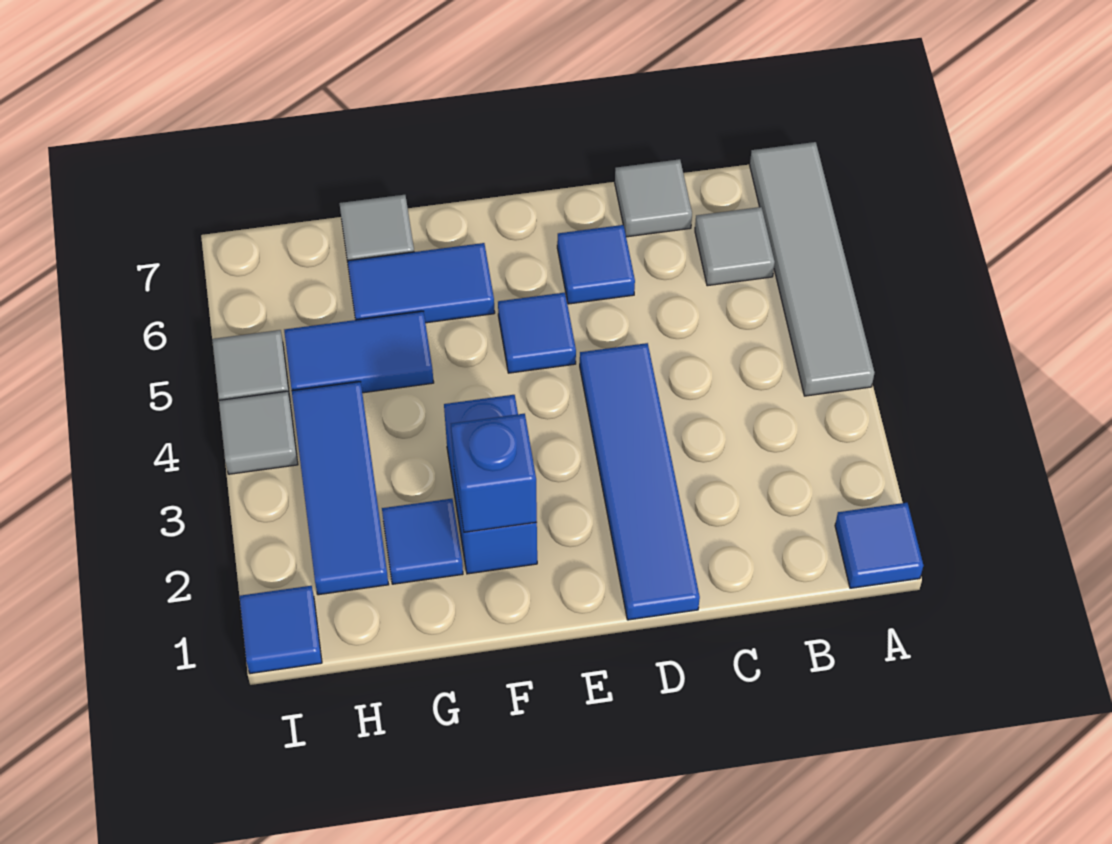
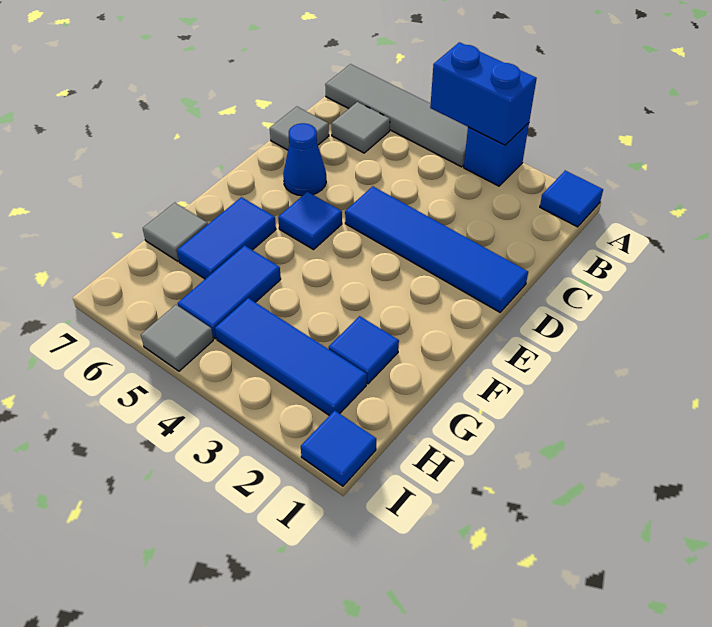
blue 1x1 tile [557,225,635,304] -> blue 1x1 cone [283,123,326,196]
blue 1x2 brick [444,395,537,574] -> blue 1x2 brick moved to [430,42,537,145]
blue 1x1 brick [451,414,537,532] -> blue 1x1 brick moved to [464,123,529,186]
grey 1x1 tile [219,391,298,474] -> none

